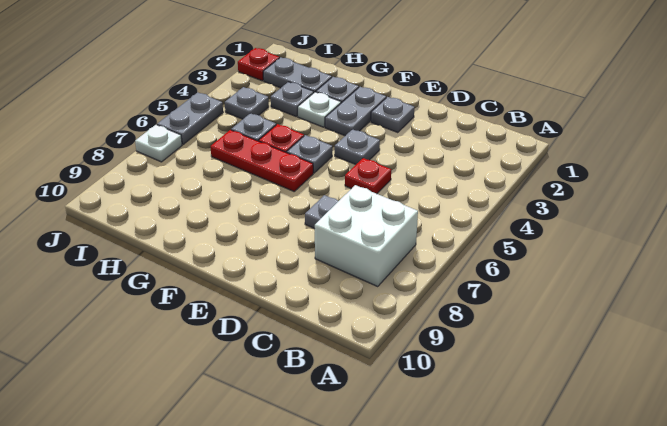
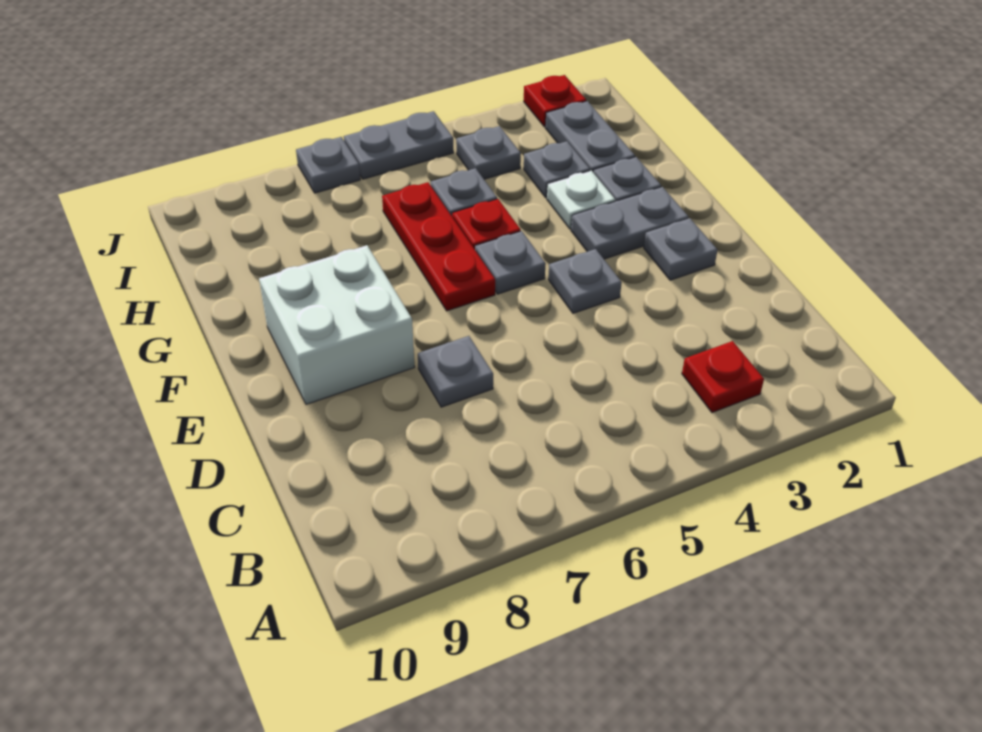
white 2x2 brick [315,185,418,286] -> white 2x2 brick moved to [259,245,414,404]
red 1x1 plate [345,158,391,194] -> red 1x1 plate moved to [682,341,764,413]
white 1x1 plate [135,125,182,162] -> grey 1x1 plate [296,137,360,193]

